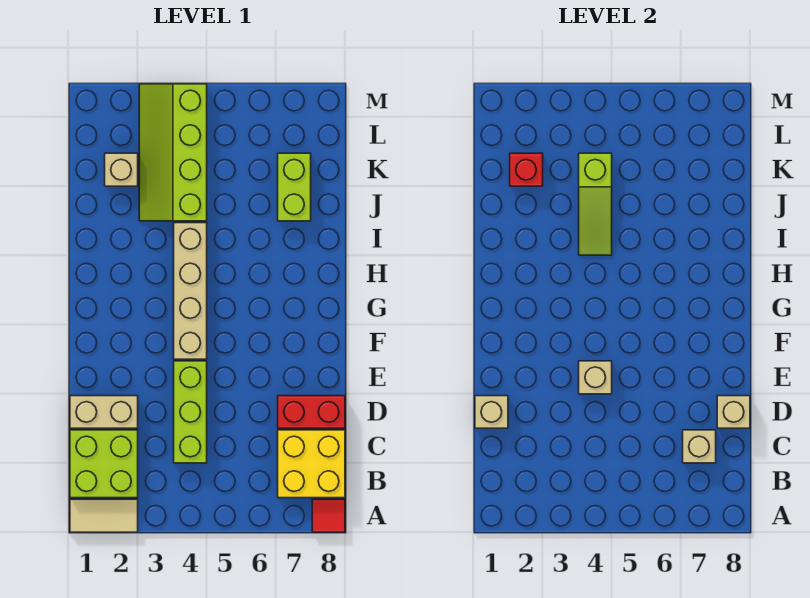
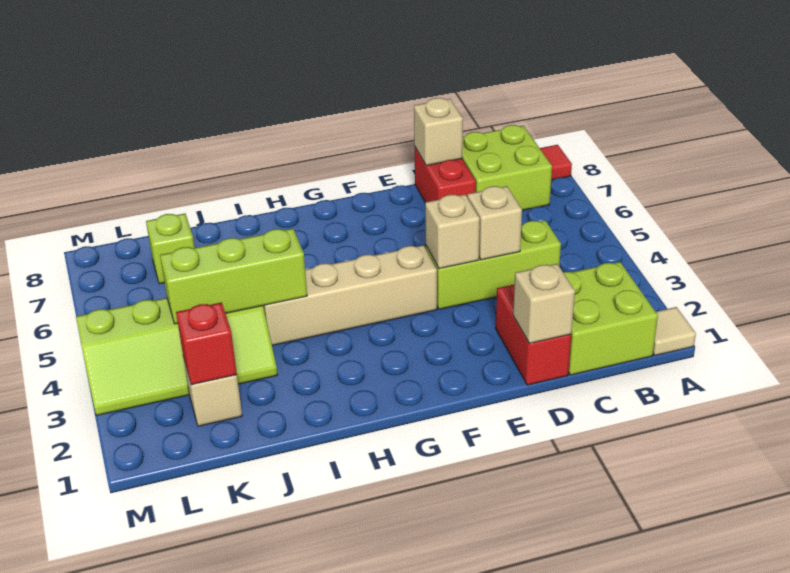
tan 1x2 tile [70,499,138,532] -> tan 1x1 tile [653,307,696,355]
yellow 2x2 brick [278,430,345,498] -> lime 2x2 brick [462,125,552,210]
tan 1x1 brick [683,430,716,463] -> tan 1x1 brick moved to [467,186,522,260]
tan 1x2 brick [70,396,138,428] -> red 1x2 brick [496,284,571,385]
lime 1x3 slope [579,153,612,255] -> lime 1x3 brick [160,229,307,324]
lime 1x2 brick [278,153,311,221] -> lime 1x1 brick [146,214,194,284]

